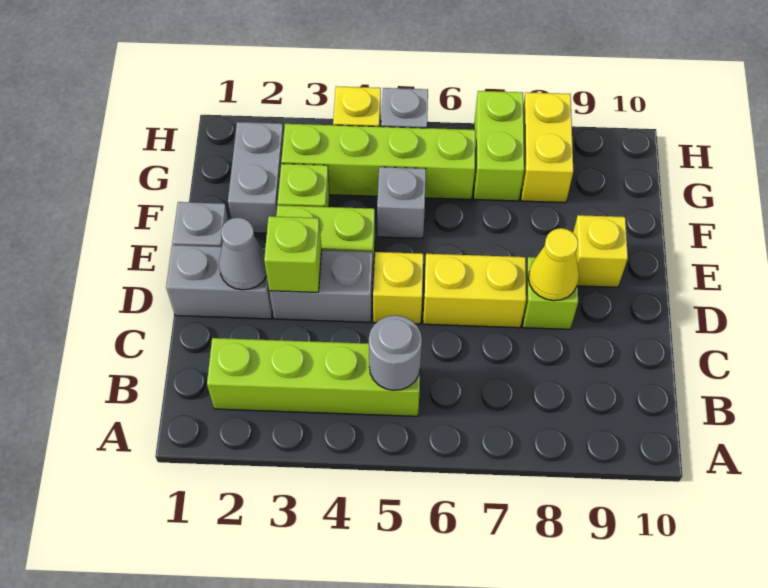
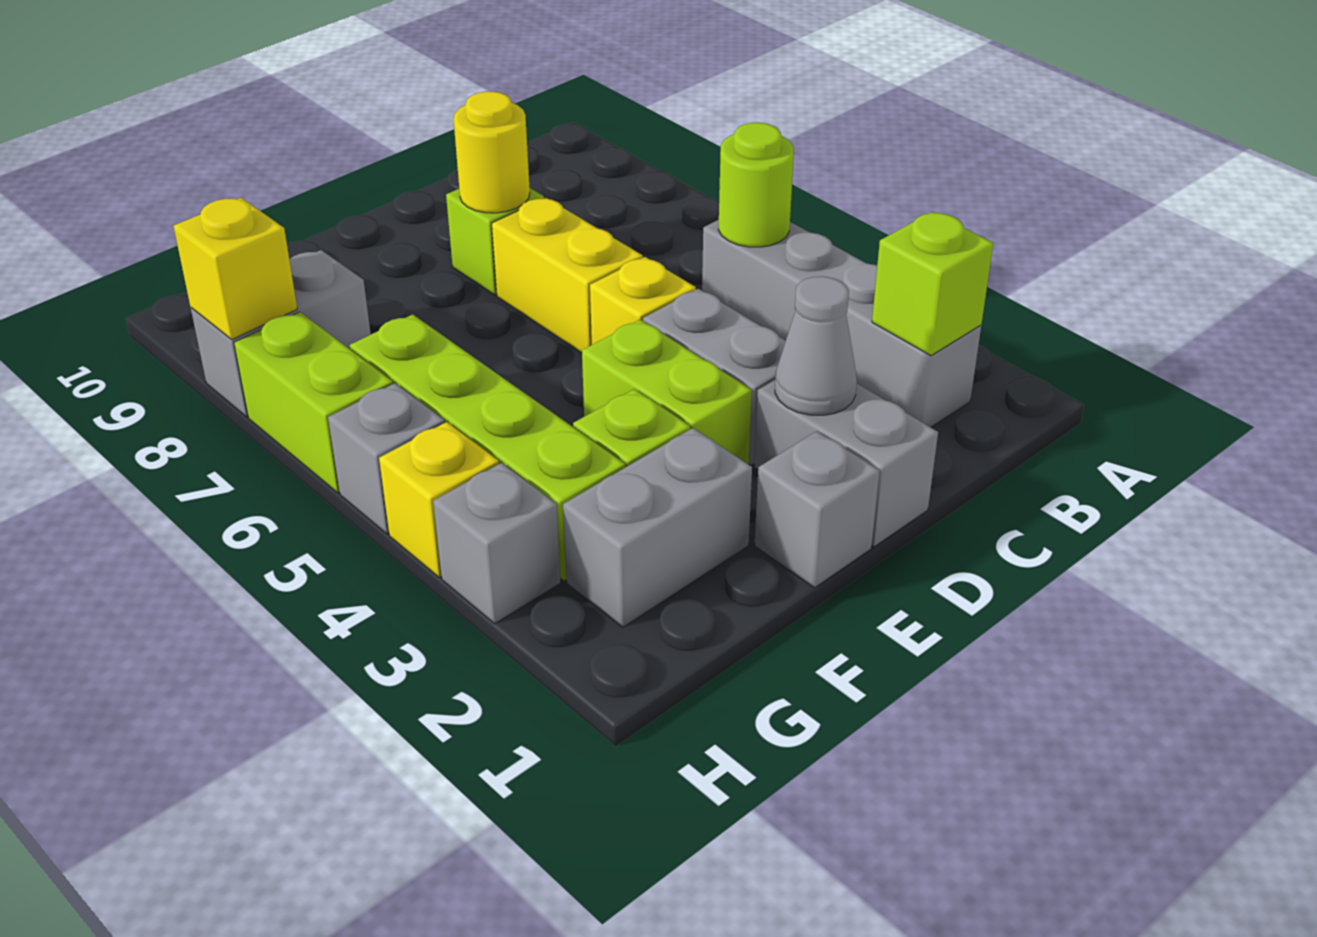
lime 1x4 brick [207,338,420,416] -> grey 1x4 brick [702,220,981,427]
grey 1x1 round brick [369,315,422,390] -> lime 1x1 round brick [718,123,794,247]
lime 1x1 brick [264,216,322,292] -> lime 1x1 brick moved to [872,212,993,356]
yellow 1x1 cone [528,228,579,301] -> yellow 1x1 round brick [454,92,530,213]
yellow 1x1 brick [573,215,628,287] -> yellow 1x1 brick moved to [174,198,297,339]
grey 1x1 brick [377,167,426,238] -> grey 1x1 brick moved to [433,463,561,624]
lime 1x2 brick [474,91,524,201] -> lime 1x2 brick turned to [234,312,393,493]
yellow 1x2 brick [521,92,573,203] -> grey 1x2 brick [191,250,371,417]

